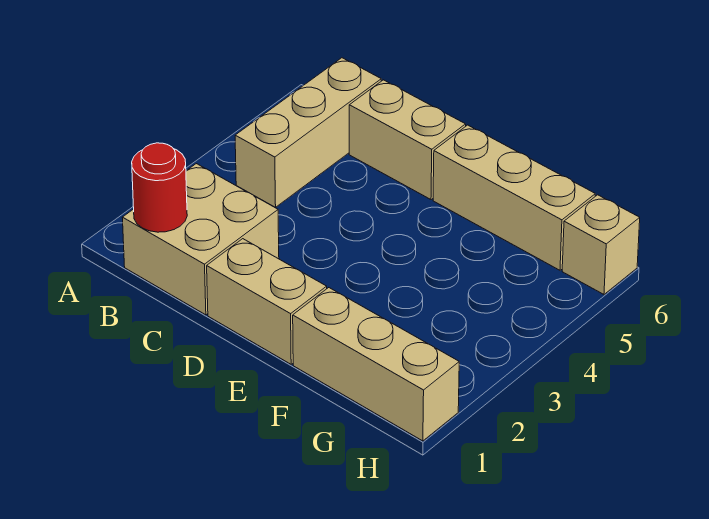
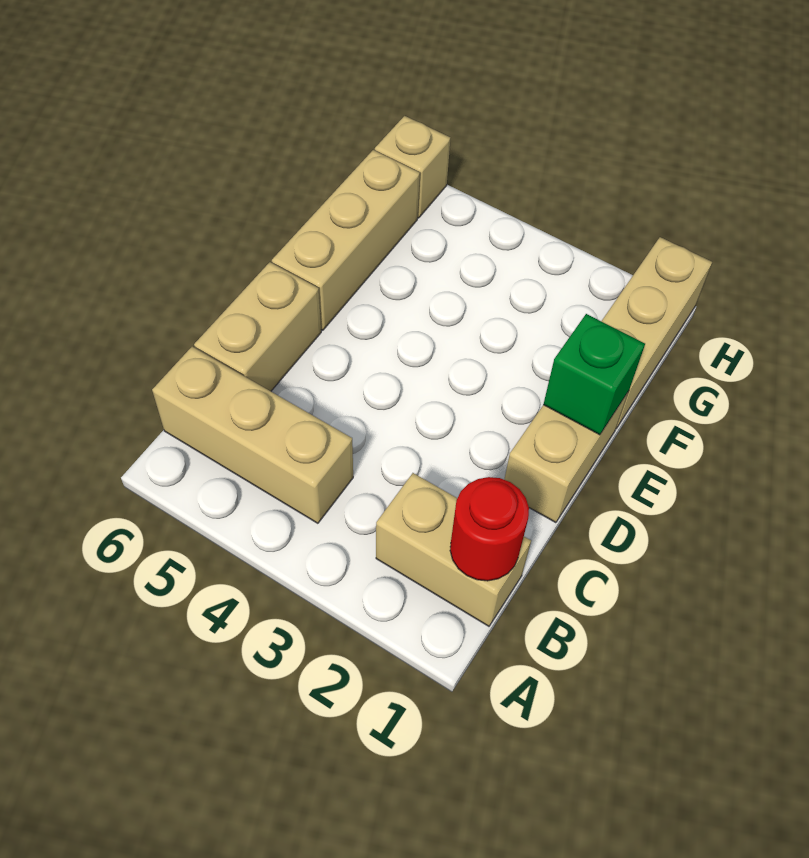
tan 2x2 brick [122,164,279,315] -> tan 1x2 brick [376,473,531,626]
none -> green 1x1 brick [543,314,645,435]

